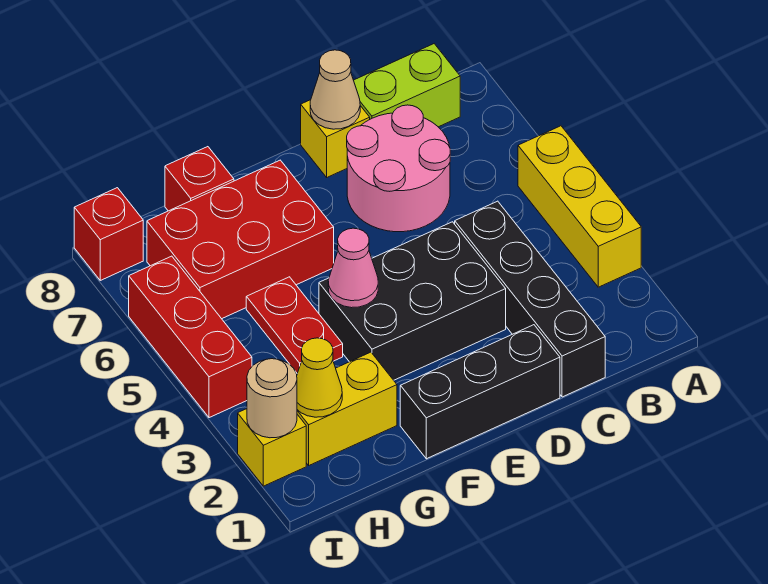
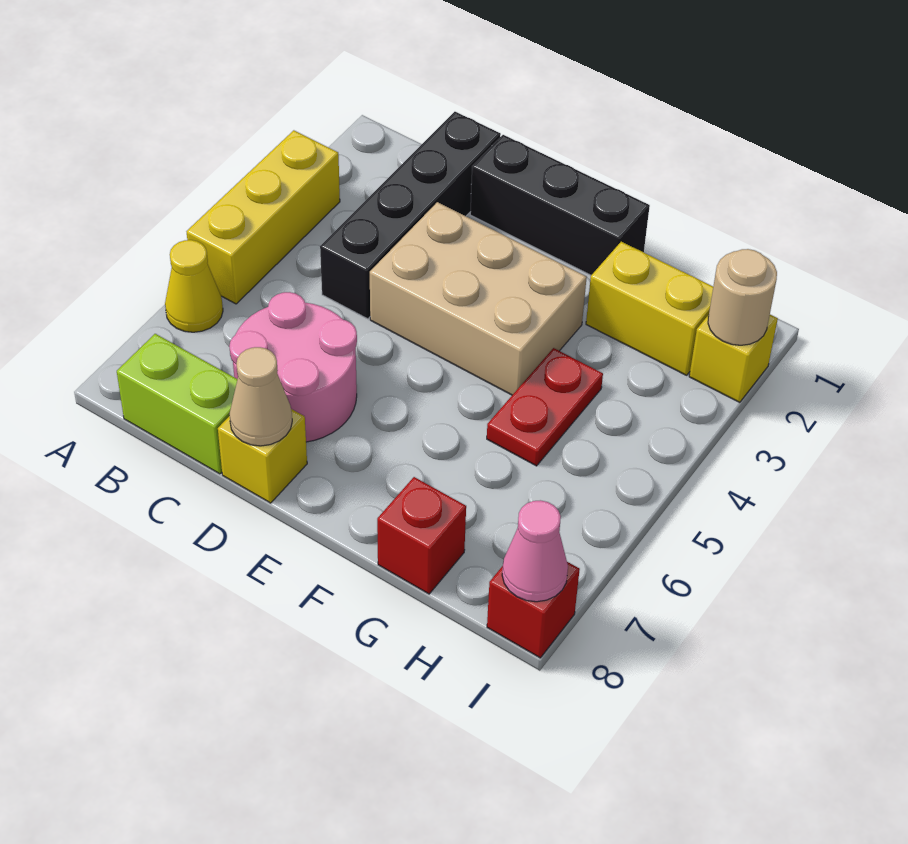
black 2x3 brick [319,222,506,380] -> tan 2x3 brick [370,202,587,395]
pink 1x1 cone [328,228,378,308] -> pink 1x1 cone moved to [502,500,568,602]
red 2x3 brick [147,160,334,319] -> none
yellow 1x1 cone [297,338,342,417] -> yellow 1x1 cone moved to [165,240,223,332]
red 1x3 brick [129,256,252,418] -> none

